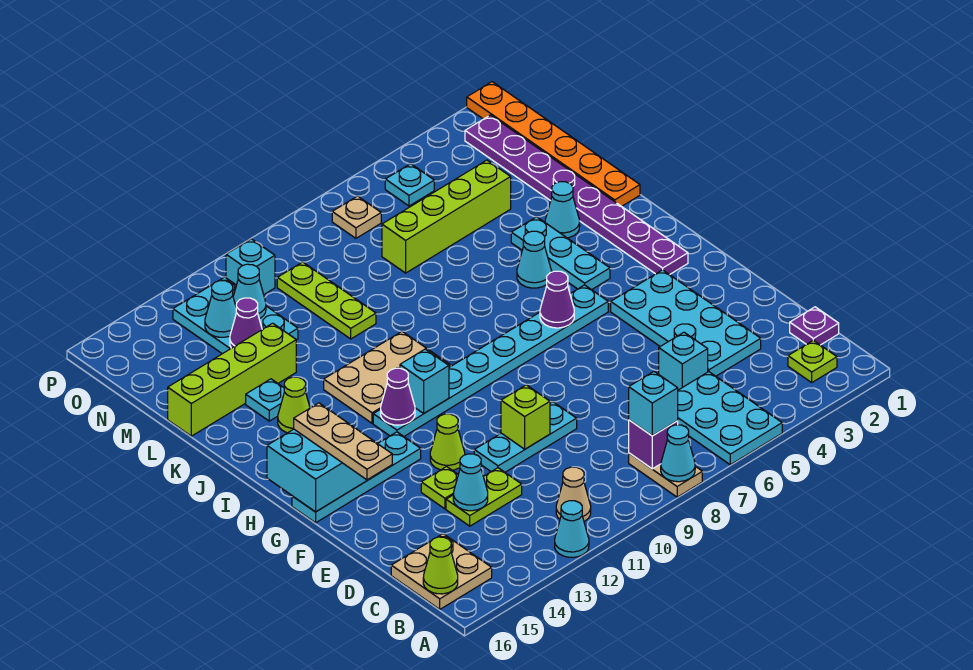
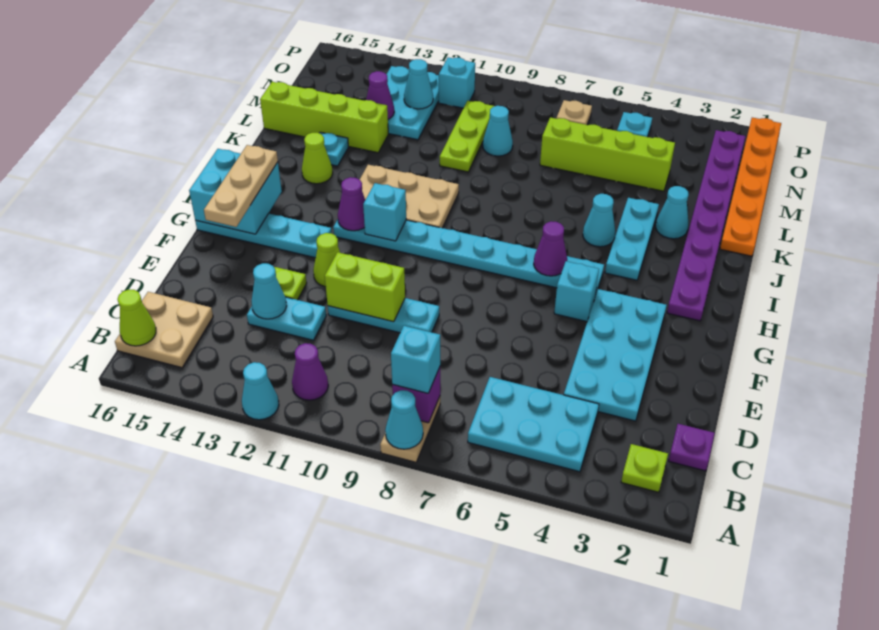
cyan 2x3 plate [678,372,782,465] -> cyan 2x3 plate turned to [468,377,599,472]
tan 1x1 cone [556,467,591,521] -> purple 1x1 cone [292,343,328,400]
cyan 1x1 brick [659,332,708,390] -> cyan 1x1 brick moved to [554,261,599,322]
lime 1x2 plate [446,468,522,526] -> cyan 1x2 plate [247,297,326,340]
lime 1x1 brick [501,385,550,449] -> lime 1x2 brick [325,252,405,322]
cyan 1x1 cone [205,281,236,337] -> cyan 1x1 cone moved to [483,106,513,156]

